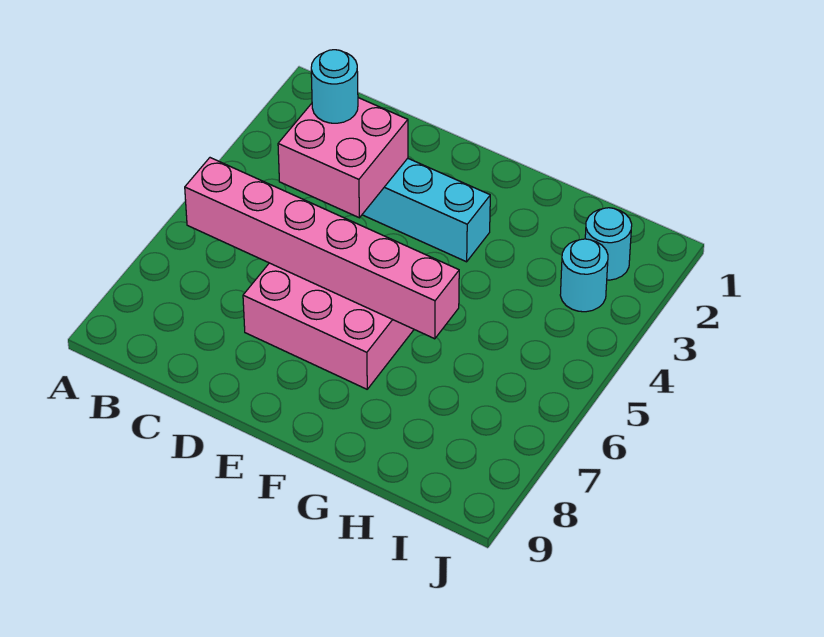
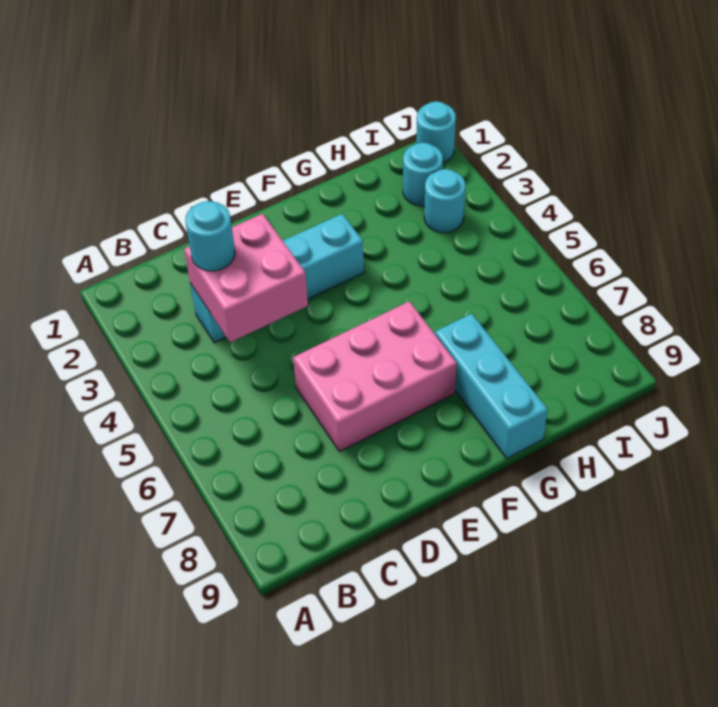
pink 1x6 brick [185,158,459,339] -> none
none -> cyan 1x3 brick [435,314,548,458]
none -> cyan 1x1 round brick [416,101,456,163]

